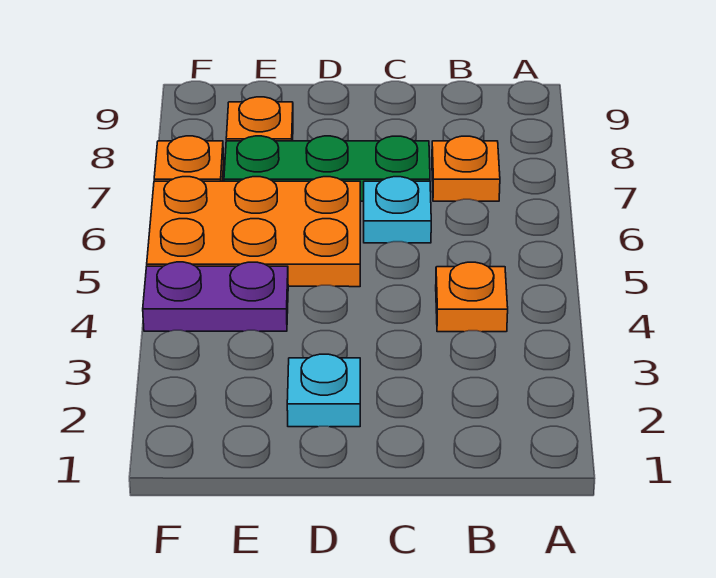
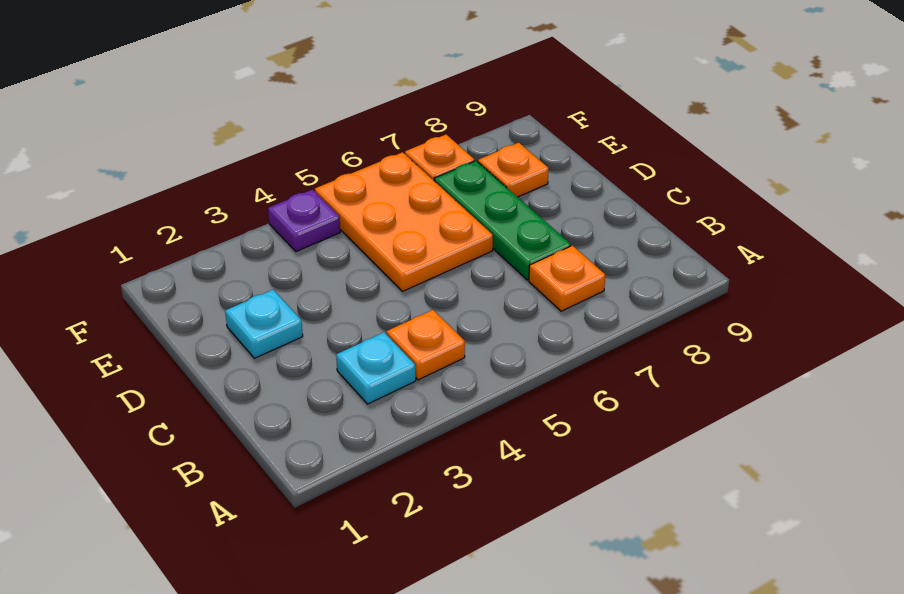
cyan 1x1 plate [364,177,431,243] -> cyan 1x1 plate moved to [336,332,416,404]
purple 1x2 plate [143,262,288,331] -> purple 1x1 plate [268,190,340,251]

